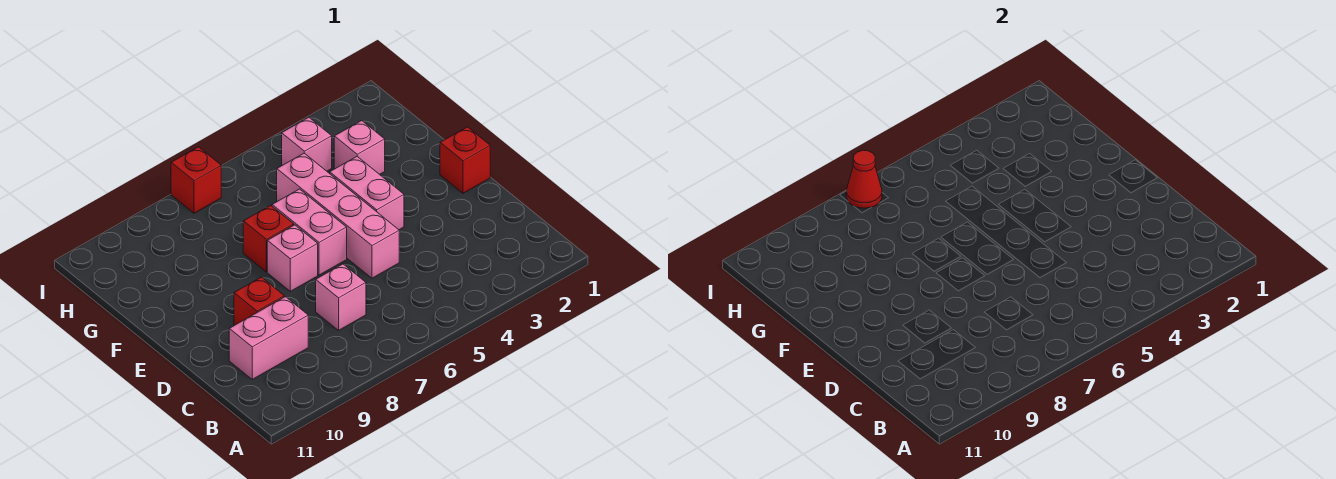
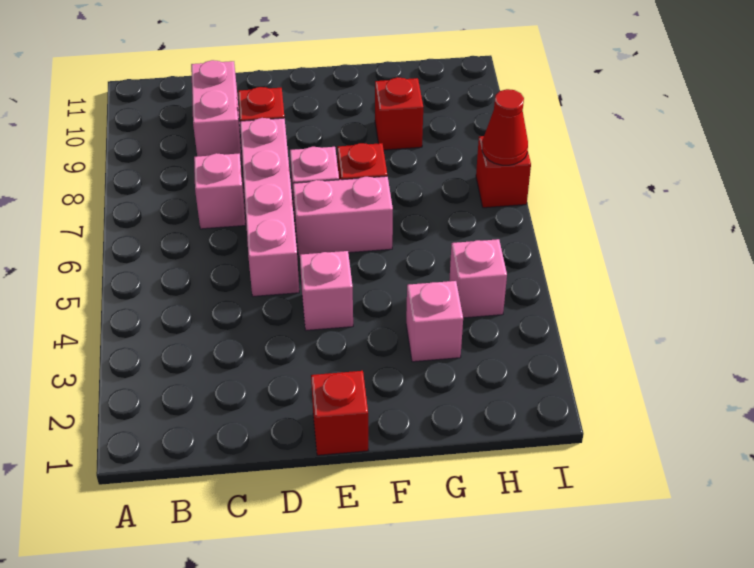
pink 1x4 brick [277,153,399,278] -> pink 1x4 brick turned to [240,118,299,296]
pink 1x2 brick [330,157,404,230] -> pink 1x1 brick [300,251,353,330]
none -> red 1x1 brick [375,77,423,150]

